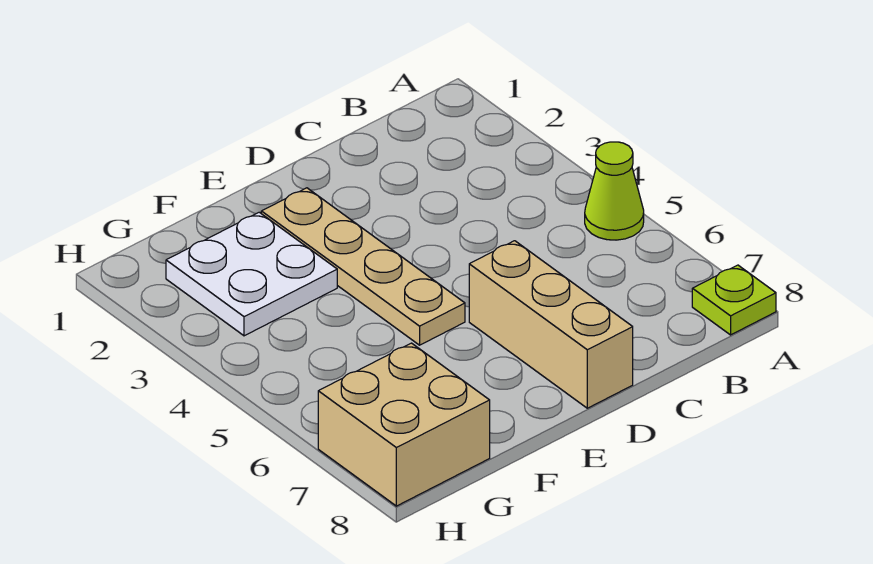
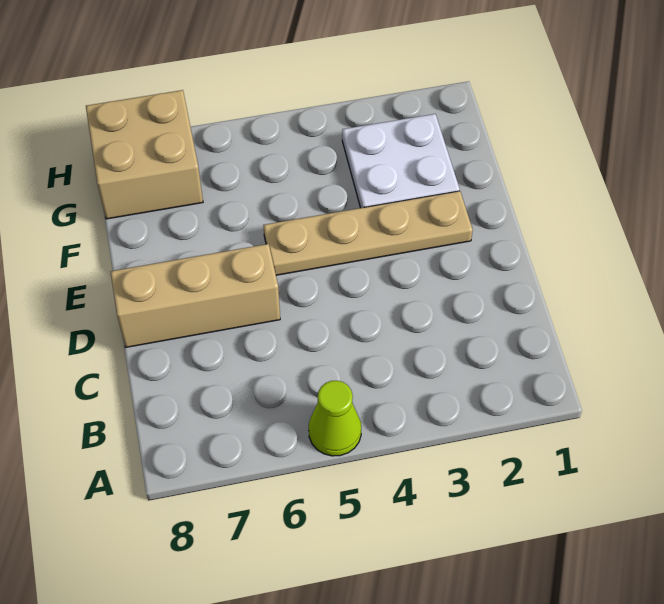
lime 1x1 plate [692,265,776,335] -> none

